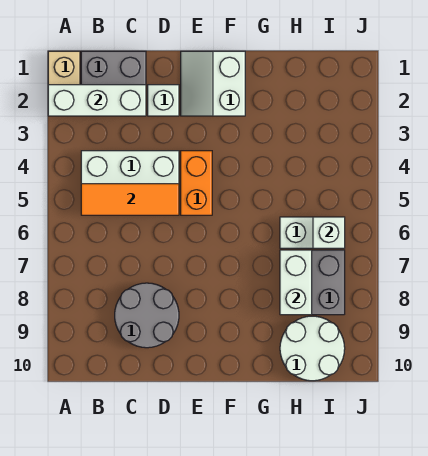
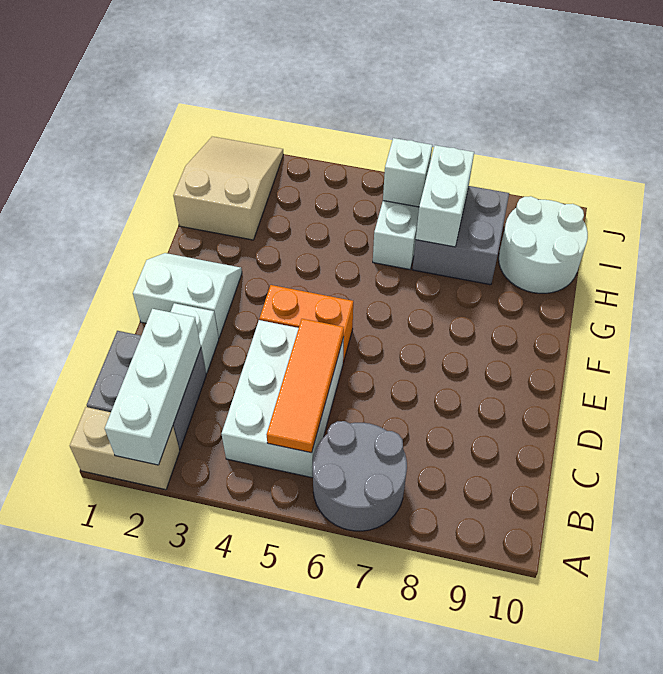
grey 2x2 round brick [115,283,179,348] -> grey 2x2 round brick moved to [312,421,407,531]
white 2x2 slope [181,51,245,116] -> white 2x2 slope turned to [133,253,242,338]
none -> tan 2x3 slope [173,137,283,240]
white 1x2 brick [280,250,312,315] -> white 1x2 brick turned to [416,145,474,247]

